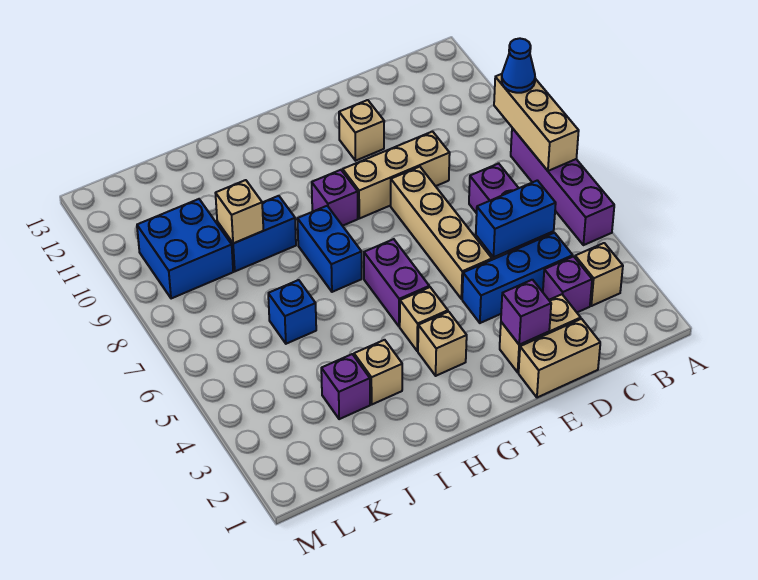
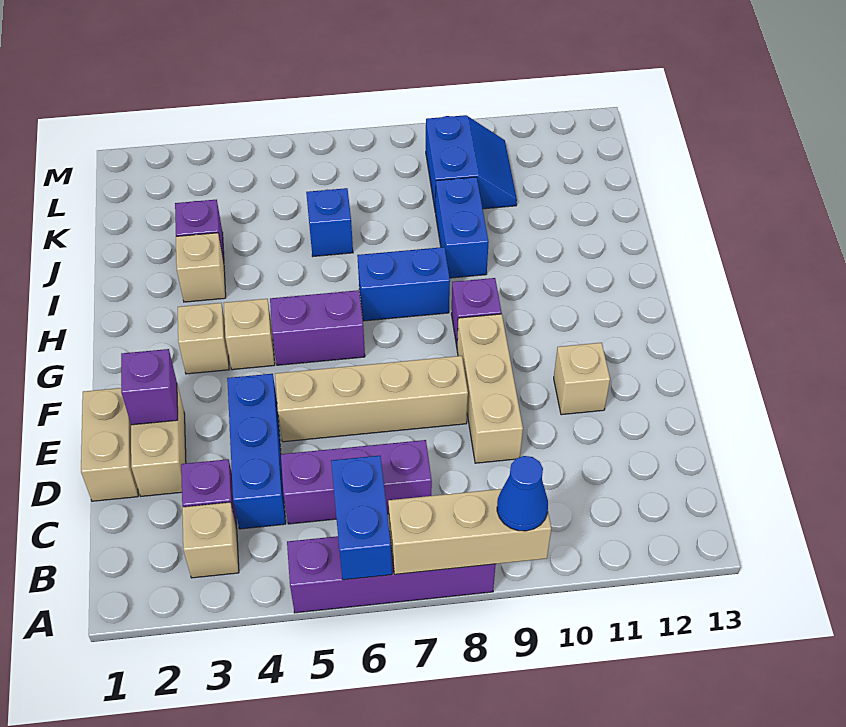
blue 1x2 brick [476,180,556,257] -> blue 1x2 brick moved to [331,456,392,580]
tan 1x1 brick [215,180,263,243] -> none
blue 2x2 brick [137,199,233,299] -> blue 2x2 slope [426,115,517,213]

